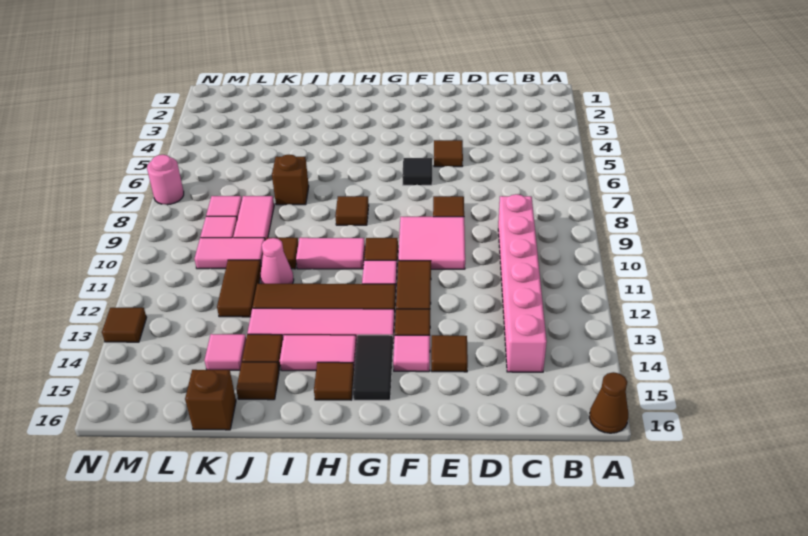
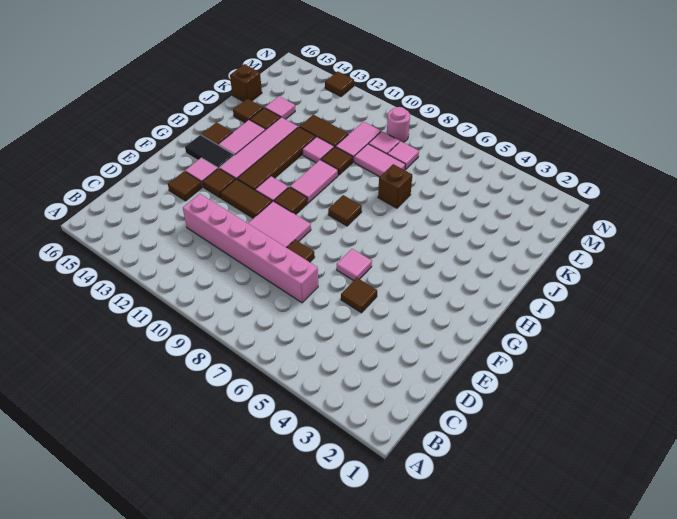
brown 1x1 cone [589,372,628,433] -> none
pink 1x6 brick [498,194,547,372] -> pink 1x6 brick moved to [183,194,318,303]
black 1x1 tile [402,158,432,185] -> pink 1x1 tile [337,249,372,281]
pink 1x1 cone [260,238,294,284] -> pink 1x1 tile [303,137,334,163]
pink 1x1 round brick [147,155,184,205] -> pink 1x1 round brick moved to [387,107,410,142]

